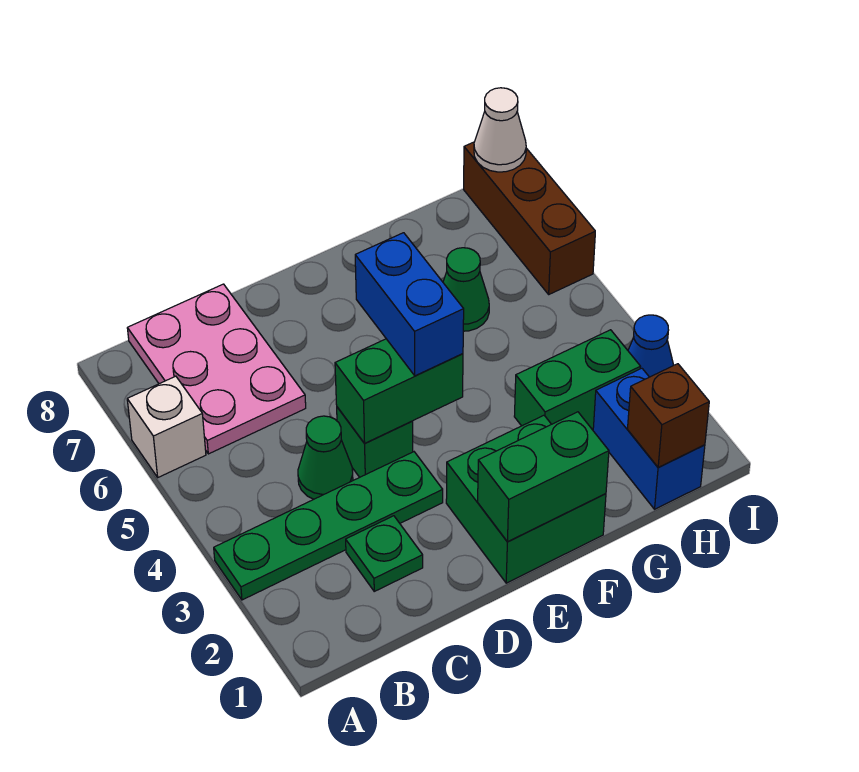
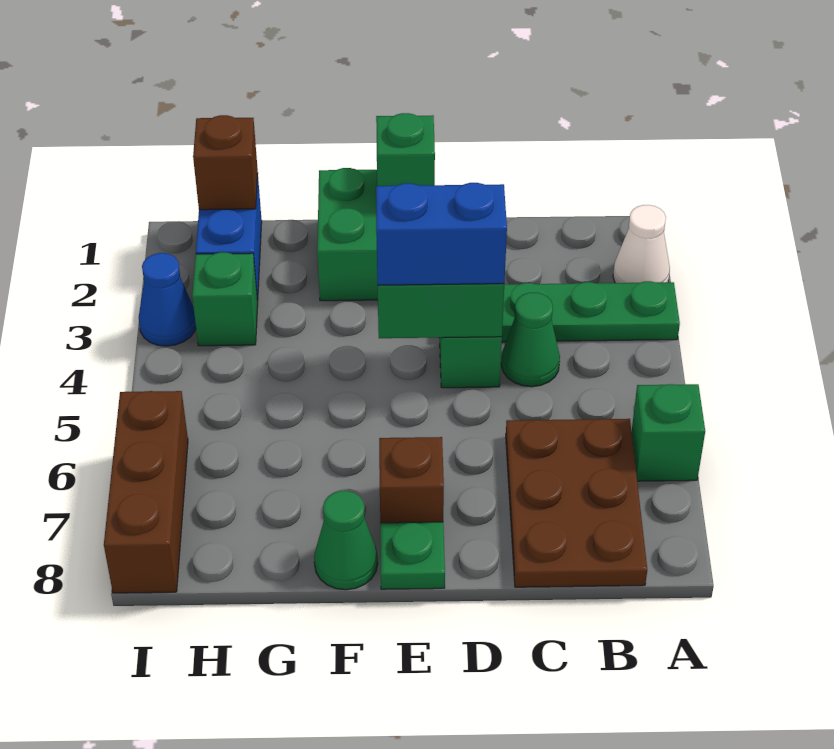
white 1x1 brick [127,376,206,477] -> green 1x1 brick [632,384,705,481]
pink 2x3 plate [127,284,306,454] -> brown 2x3 plate [506,419,647,587]
green 1x1 plate [346,516,423,591] -> green 1x1 plate moved to [380,522,445,589]
green 1x2 brick [478,412,609,542] -> green 1x1 brick [376,113,435,186]
blue 1x2 brick [355,233,464,376] -> blue 1x2 brick turned to [376,183,507,285]
none -> brown 1x1 brick [379,437,444,523]
green 1x2 brick [514,330,640,430] -> green 1x1 brick [192,252,258,346]
green 1x1 cone [443,248,489,331] -> green 1x1 cone moved to [314,491,378,590]
white 1x1 cone [474,88,526,172] -> white 1x1 cone moved to [613,205,670,283]

